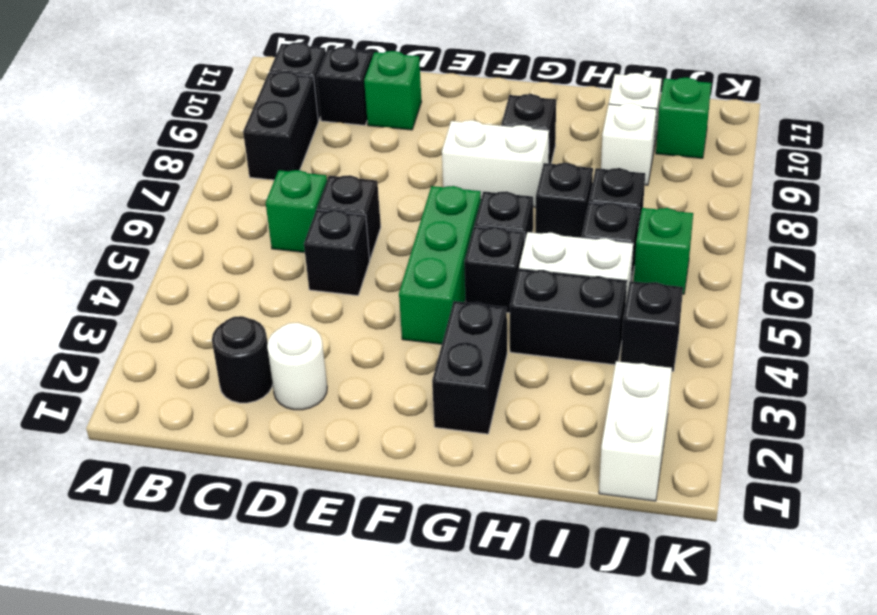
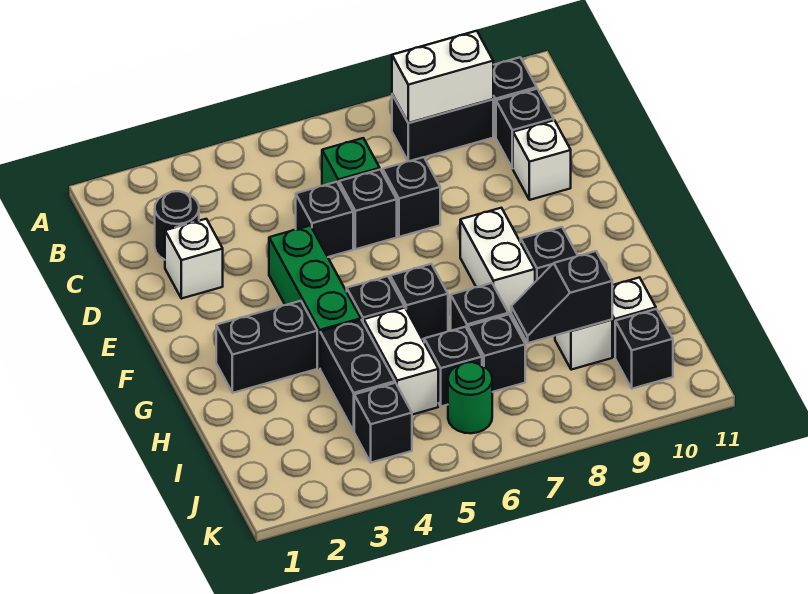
white 1x1 round brick [267,323,327,410] -> white 1x1 brick [165,219,223,299]
none -> black 1x1 brick [383,157,440,237]
green 1x1 brick [364,51,421,130] -> white 1x1 brick [513,120,571,200]
green 1x3 brick [399,186,481,344] -> green 1x3 brick turned to [269,226,361,368]
none -> black 1x2 slope [511,251,612,343]
white 1x2 brick [599,361,672,501] -> white 1x2 brick moved to [392,31,493,123]
green 1x1 brick [634,208,693,294] -> green 1x1 round brick [448,362,492,433]
green 1x1 brick [656,78,711,158] -> black 1x1 brick [615,309,673,389]

